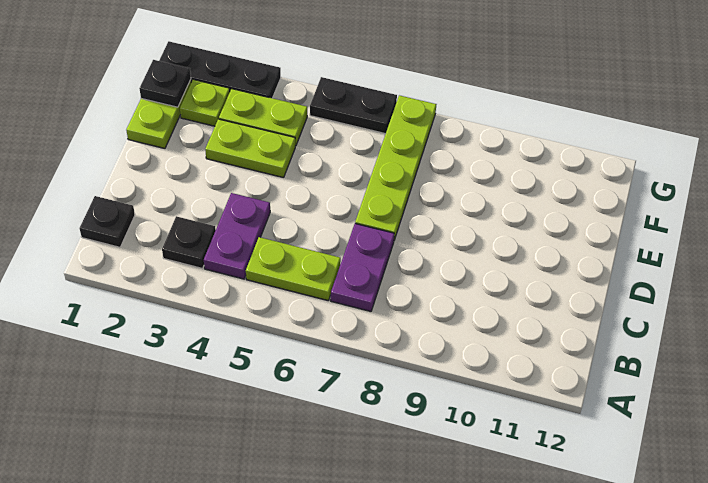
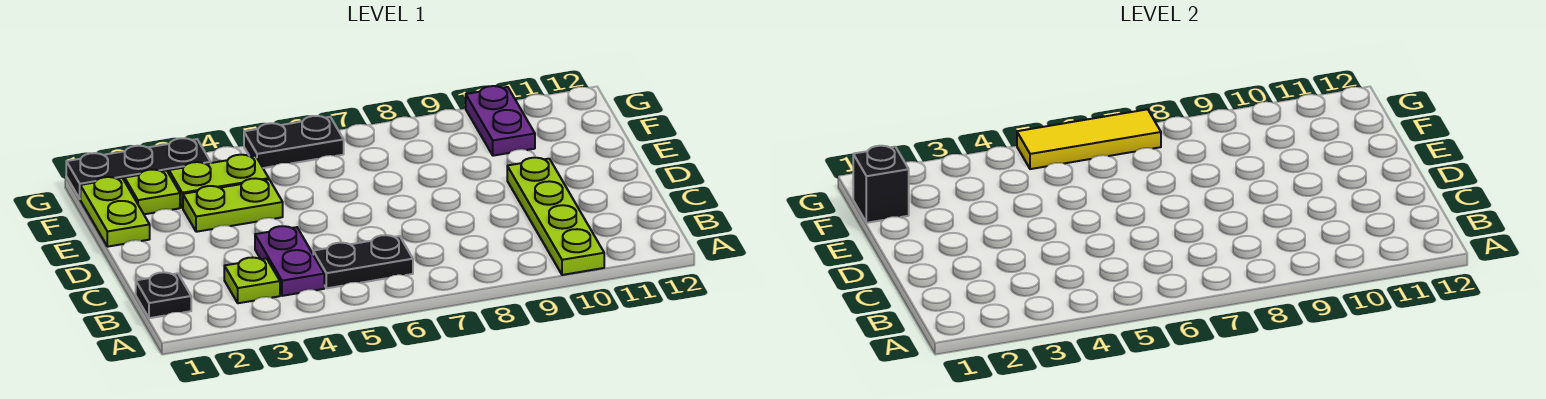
black 1x1 plate [162,216,216,268] -> lime 1x1 plate [224,258,280,303]
lime 1x2 plate [246,237,341,301] -> black 1x2 plate [313,235,413,288]
purple 1x2 plate [331,224,394,311] -> purple 1x2 plate moved to [466,86,535,156]
lime 1x4 plate [355,95,436,240] -> lime 1x4 plate moved to [507,158,604,275]
black 1x1 plate [139,60,191,107] -> black 1x1 brick [853,146,909,223]
none -> yellow 1x3 tile [1017,109,1161,169]

